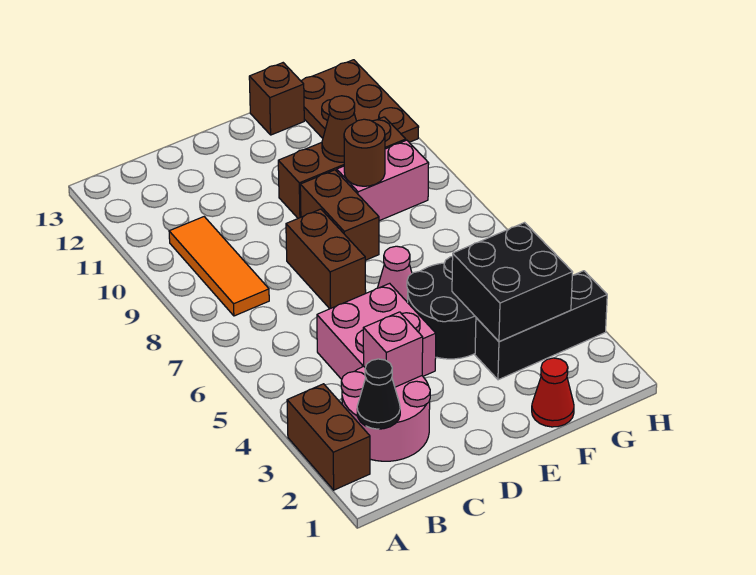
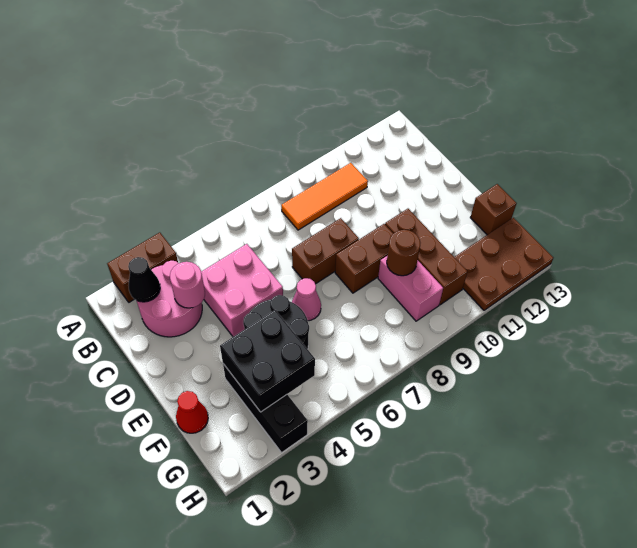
pink 1x1 brick [363,312,423,387] -> pink 1x1 round brick [170,262,205,308]
brown 1x1 cone [322,96,356,162] -> none

